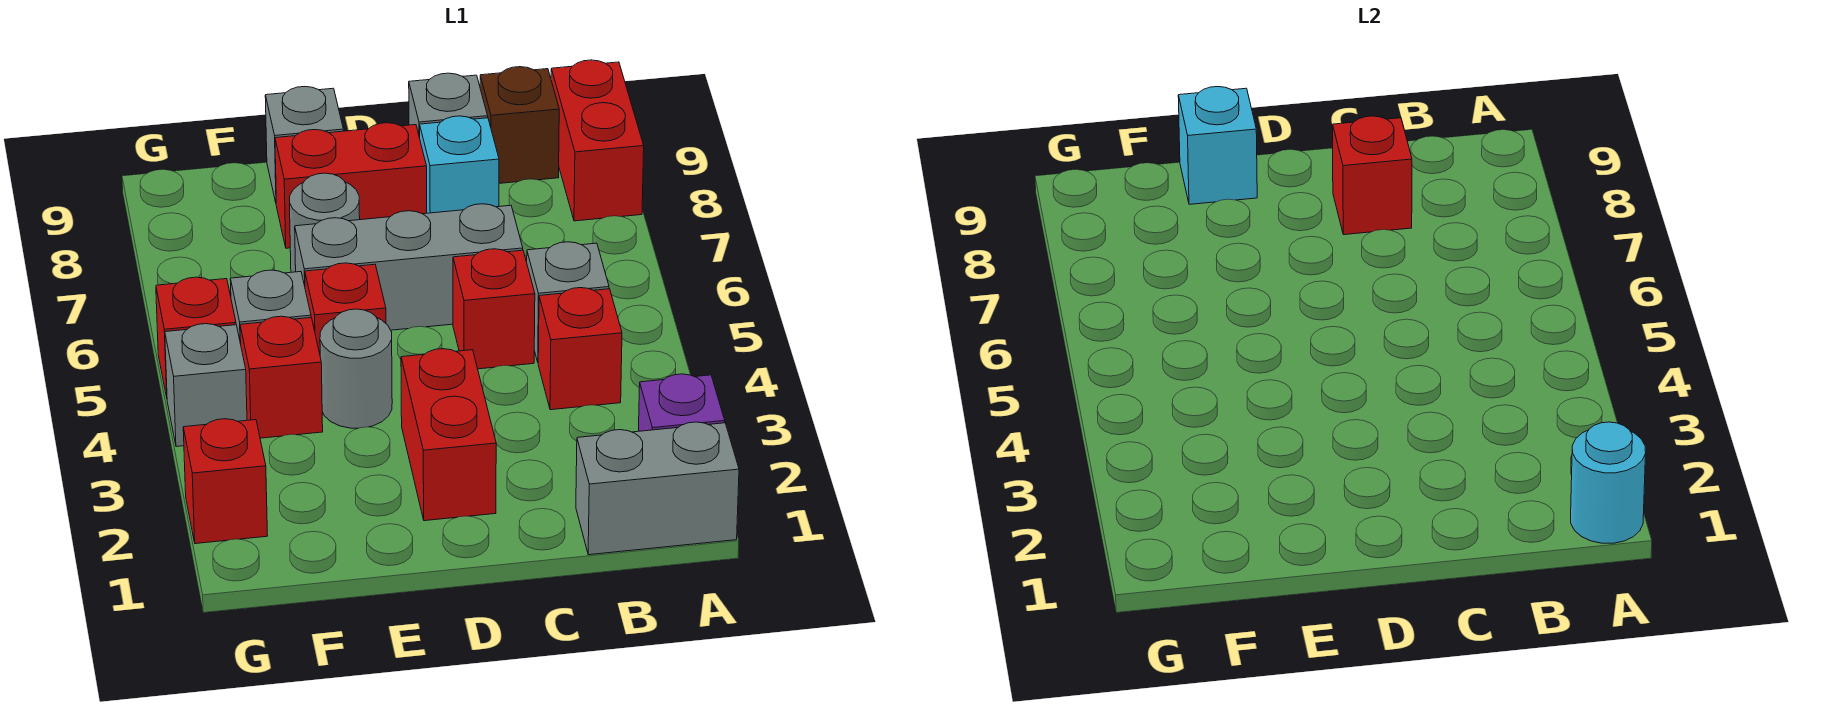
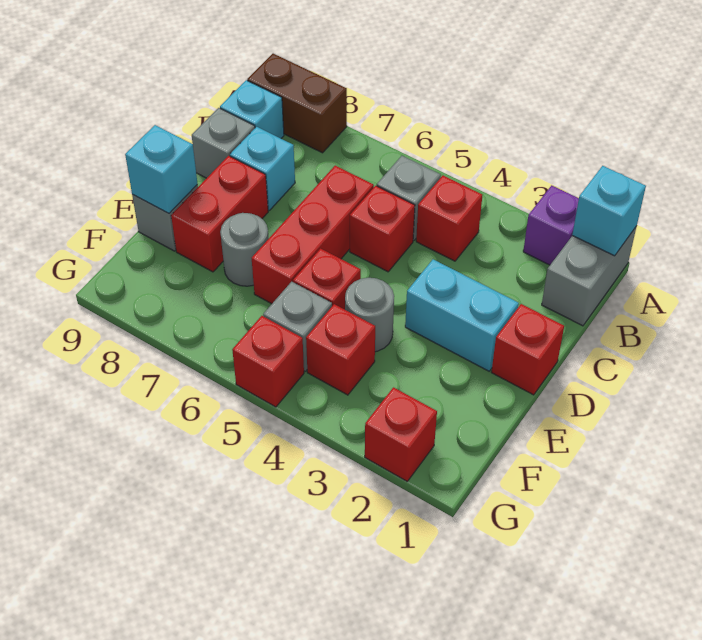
cyan 1x1 round brick [1571,422,1646,543] -> cyan 1x1 brick [572,166,646,256]
red 1x2 brick [551,60,644,221] -> brown 1x2 brick [247,54,347,153]
brown 1x1 brick [480,67,559,183] -> cyan 1x1 brick [220,80,284,138]
grey 1x3 brick [295,204,523,330] -> red 1x3 brick [252,166,374,304]
red 1x1 brick [1333,116,1412,235] -> red 1x1 brick moved to [491,304,564,395]
red 1x2 brick [401,349,496,521] -> cyan 1x2 brick [405,259,519,371]
grey 1x1 brick [165,324,247,447] -> none

